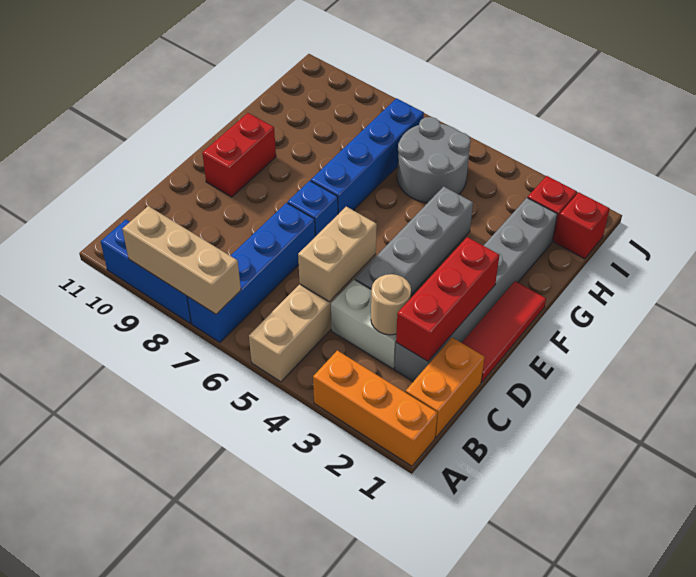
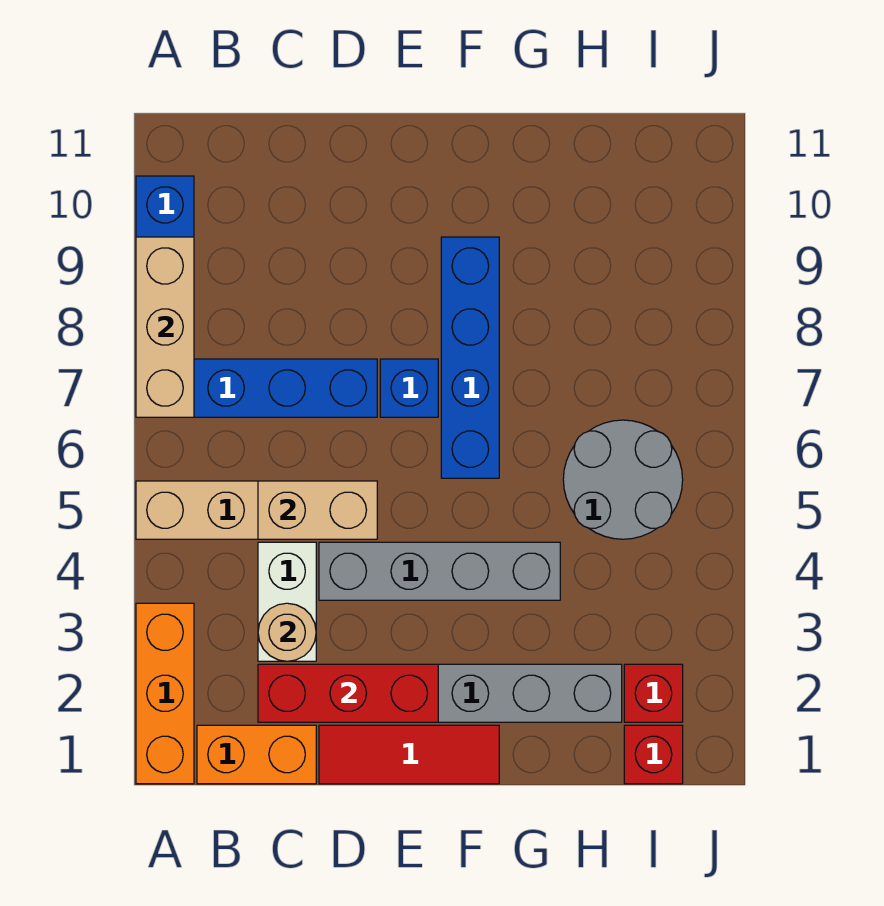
red 1x2 brick [202,113,276,197] -> none
blue 1x4 brick [311,98,424,214] -> blue 1x4 brick turned to [441,237,499,478]

